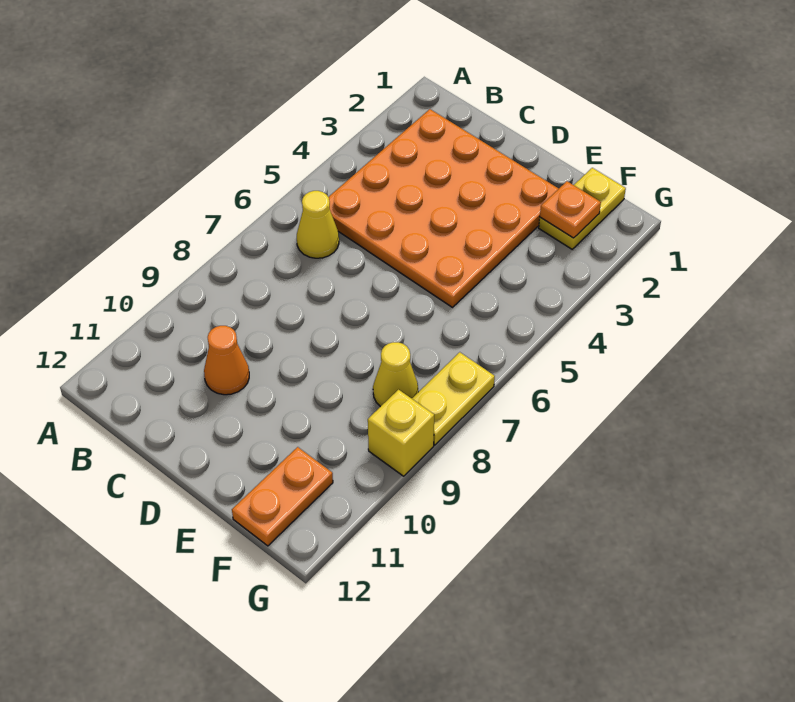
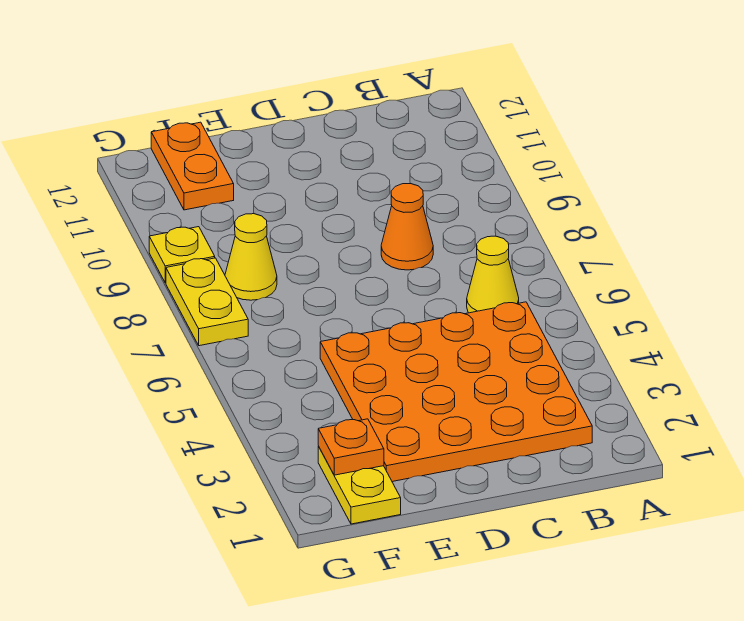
orange 1x1 cone [204,326,249,395] -> orange 1x1 cone moved to [381,184,433,270]
yellow 1x1 brick [368,390,434,476] -> yellow 1x1 plate [149,227,215,283]

